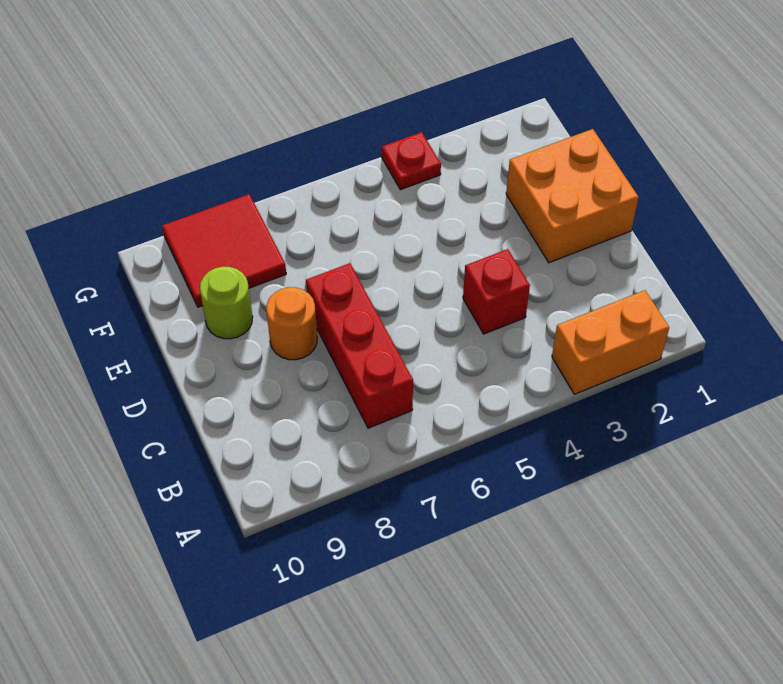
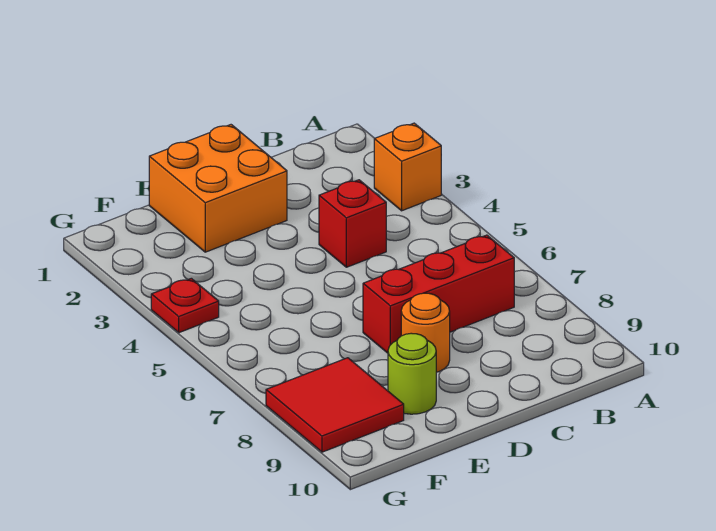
orange 1x2 brick [552,290,669,394] -> orange 1x1 brick [374,123,441,211]

